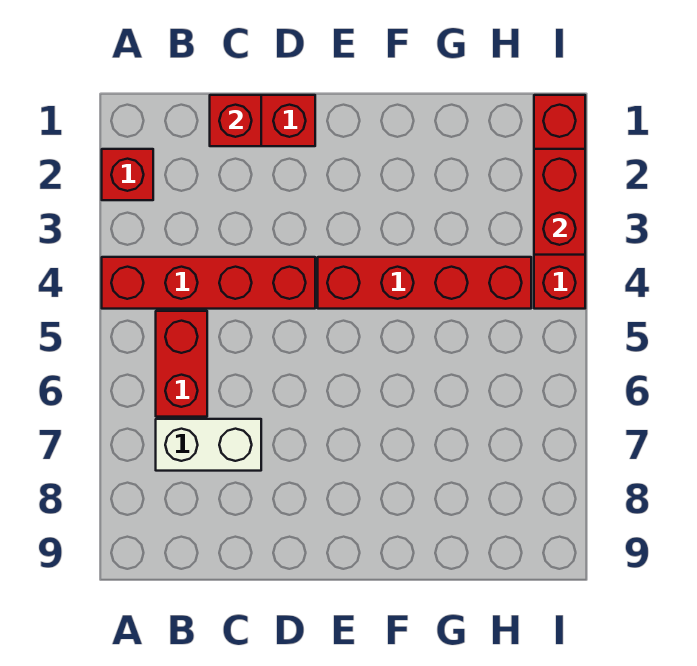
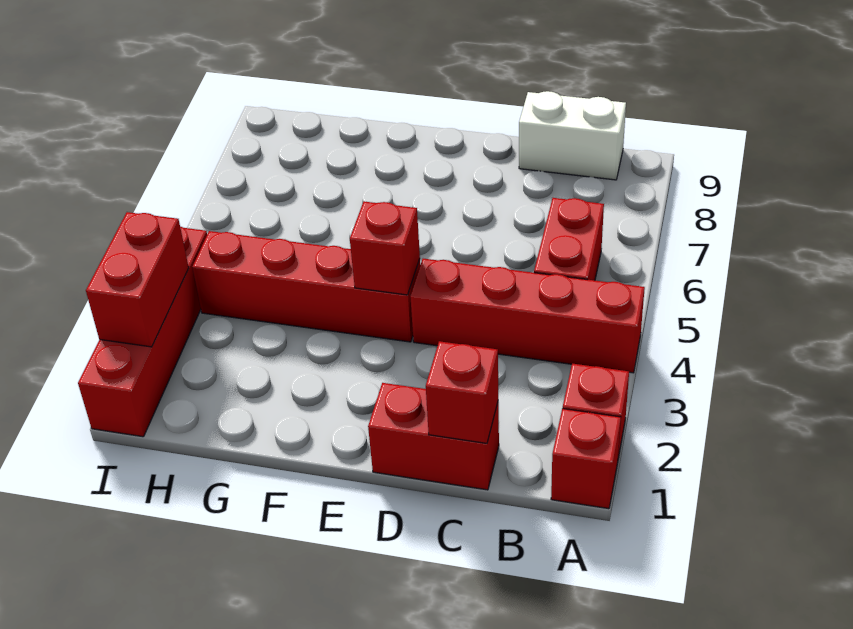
none -> red 1x1 brick [551,409,621,509]
white 1x2 brick [156,419,261,471] -> white 1x2 brick moved to [519,91,626,180]
none -> red 1x1 brick [350,201,420,295]

